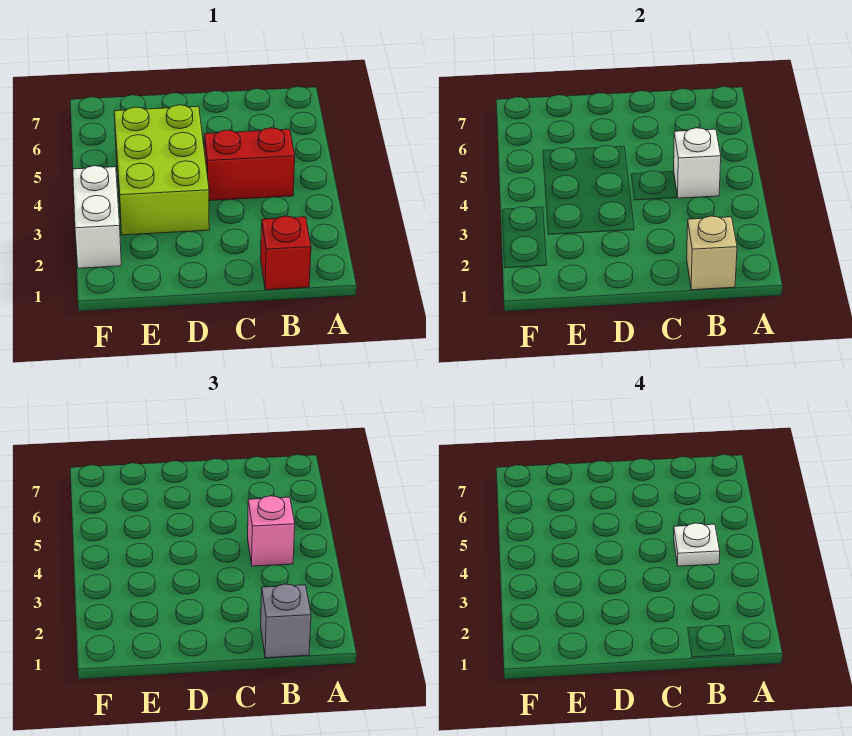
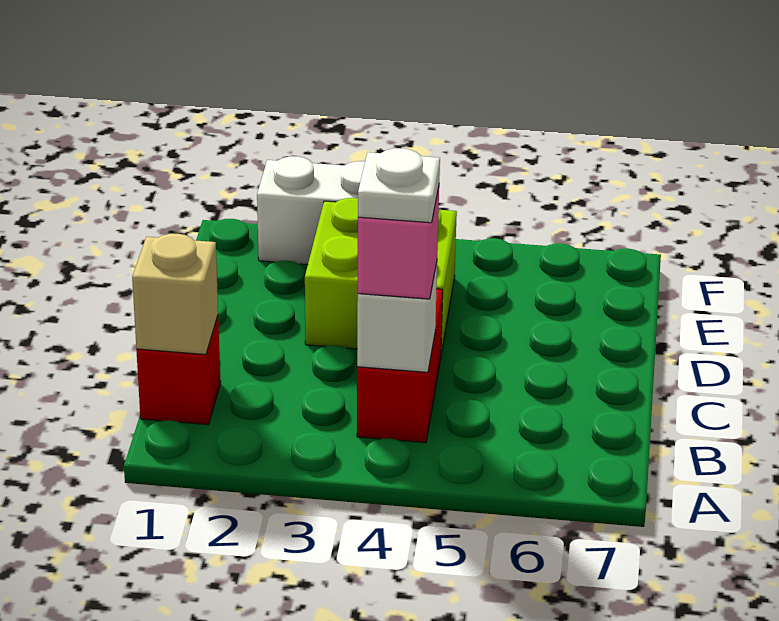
grey 1x1 brick [261,584,311,658] -> none
lime 2x3 brick [114,105,209,235] -> lime 2x2 brick [305,198,457,353]

